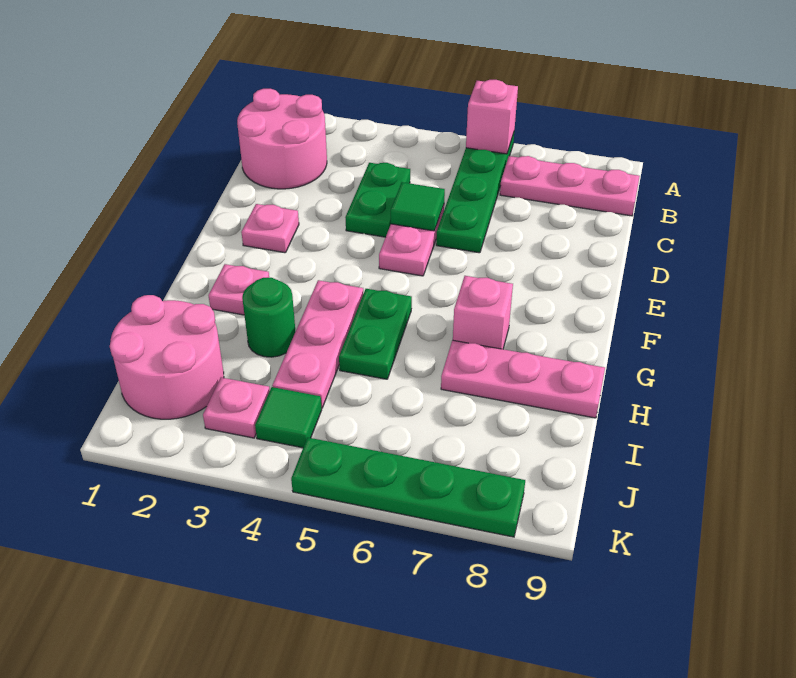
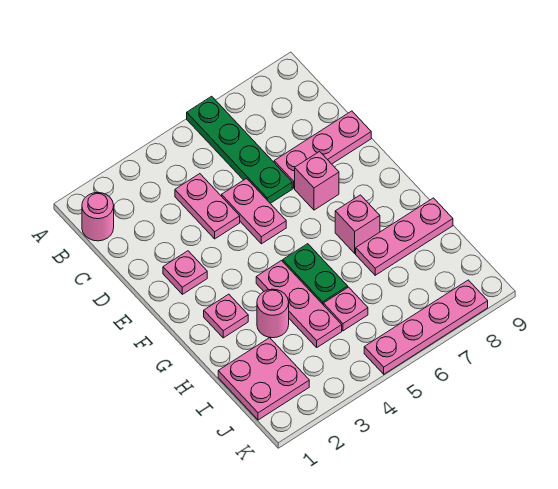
pink 1x1 brick [466,80,518,154] -> pink 1x1 brick moved to [295,152,339,210]
pink 2x2 round brick [237,89,327,189] -> pink 1x1 round brick [82,193,114,241]
pink 1x3 plate [500,156,640,216] -> pink 1x3 plate moved to [274,111,371,188]
green 1x2 plate [345,163,410,237] -> pink 1x2 plate [175,174,240,239]
green 1x1 tile [391,182,445,231] -> none
green 1x1 round brick [242,278,296,357] -> pink 1x1 round brick [257,289,289,338]
pink 2x2 round brick [110,295,224,419] -> pink 2x2 plate [218,338,309,420]
pink 1x1 plate [203,377,270,438] -> pink 1x1 plate moved to [324,287,368,331]
green 1x1 tile [255,387,322,448] -> none
green 1x4 plate [291,437,525,537] -> pink 1x4 plate [364,280,488,374]

